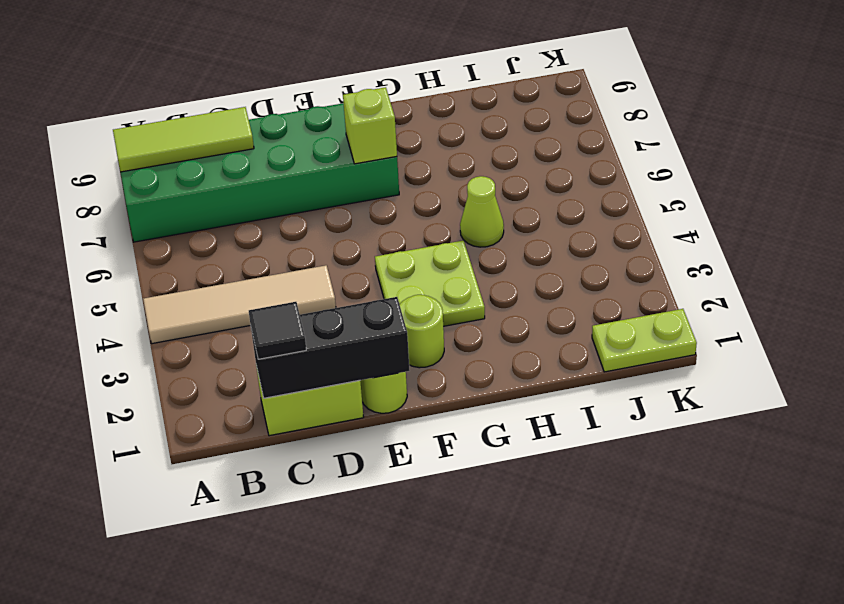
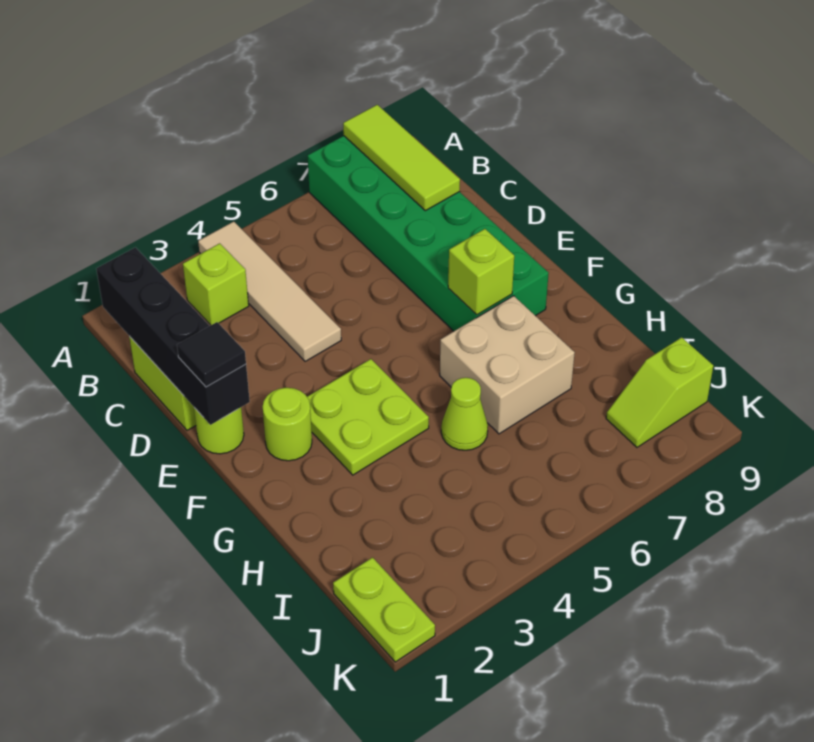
none -> lime 1x1 brick [183,243,249,325]
black 1x3 brick [251,297,410,398] -> black 1x4 brick [96,247,250,425]
black 1x1 tile [249,302,306,359] -> black 1x1 tile moved to [177,322,246,387]
none -> tan 2x2 brick [440,296,575,434]
none -> lime 1x2 slope [606,337,713,447]

